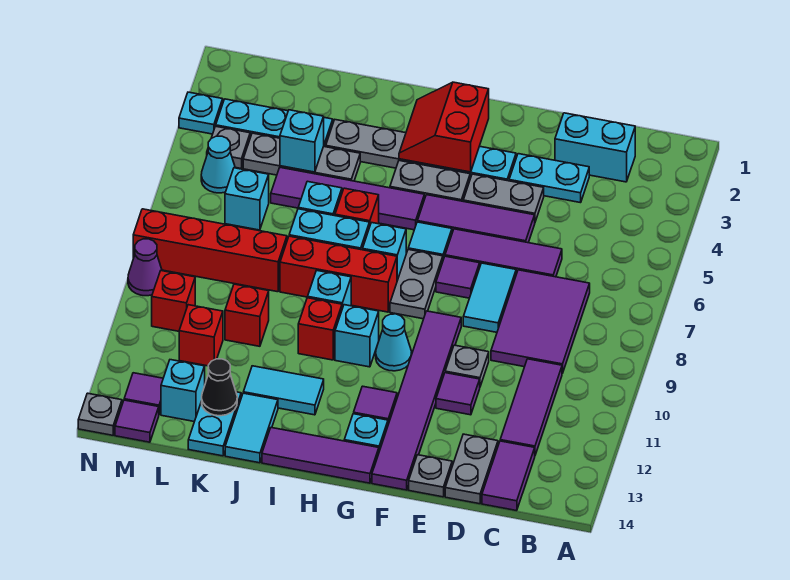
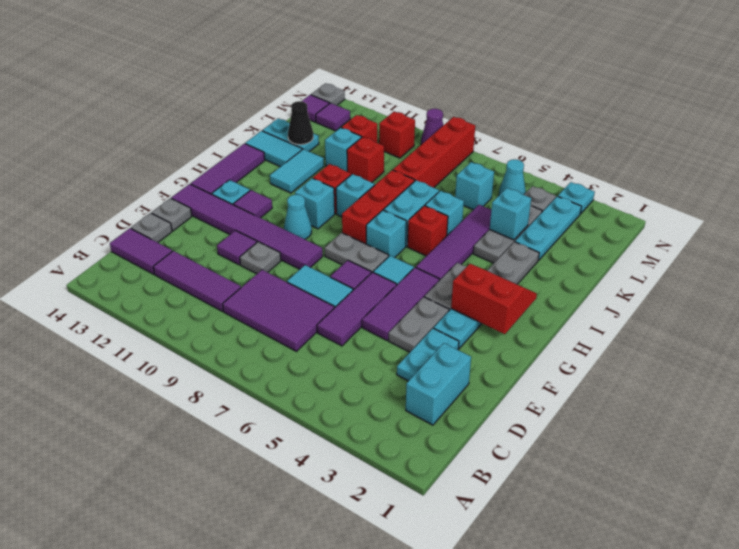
grey 1x2 plate [445,434,498,504] -> grey 1x1 plate [131,213,172,243]
cyan 1x1 brick [161,360,205,422] -> cyan 1x1 brick moved to [325,128,362,171]

